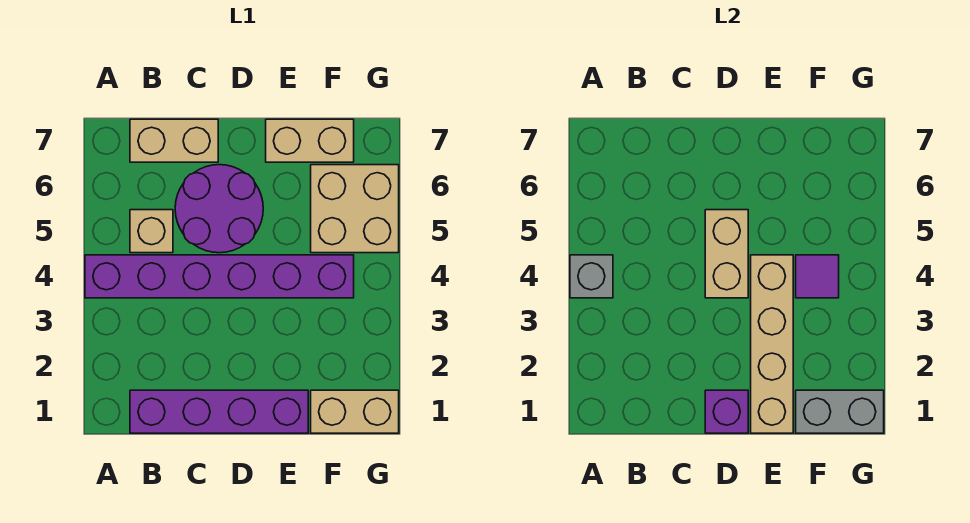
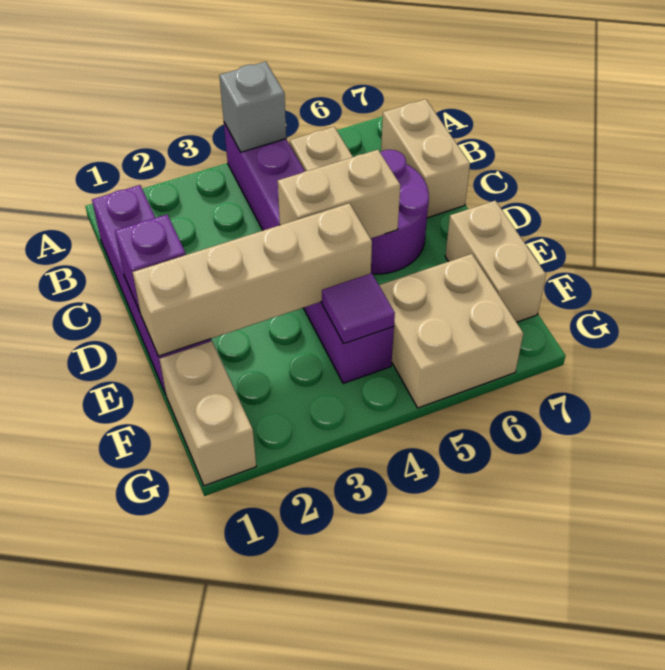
grey 1x2 brick [796,390,884,433] -> none

